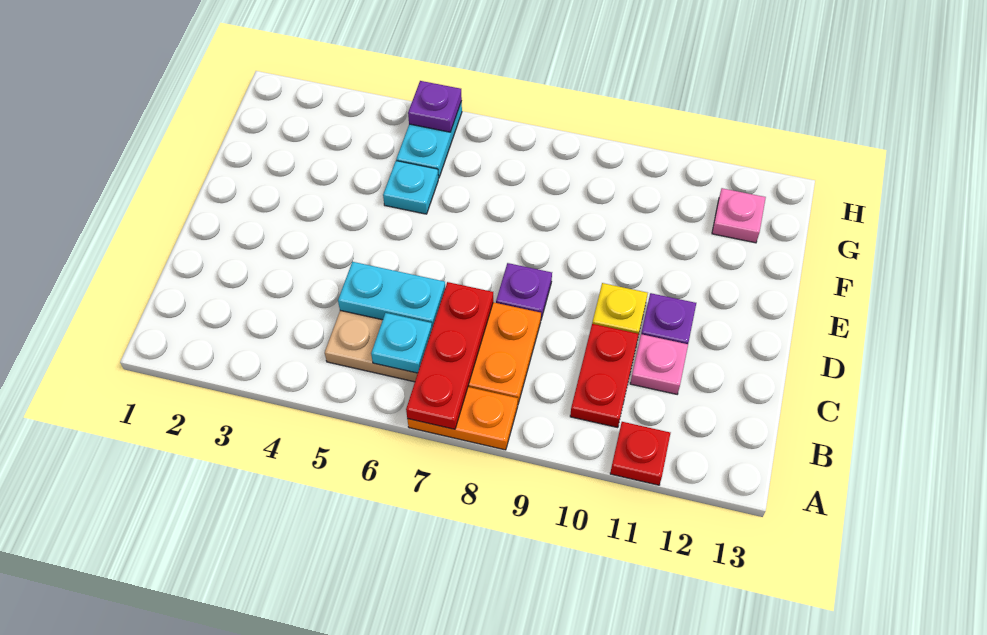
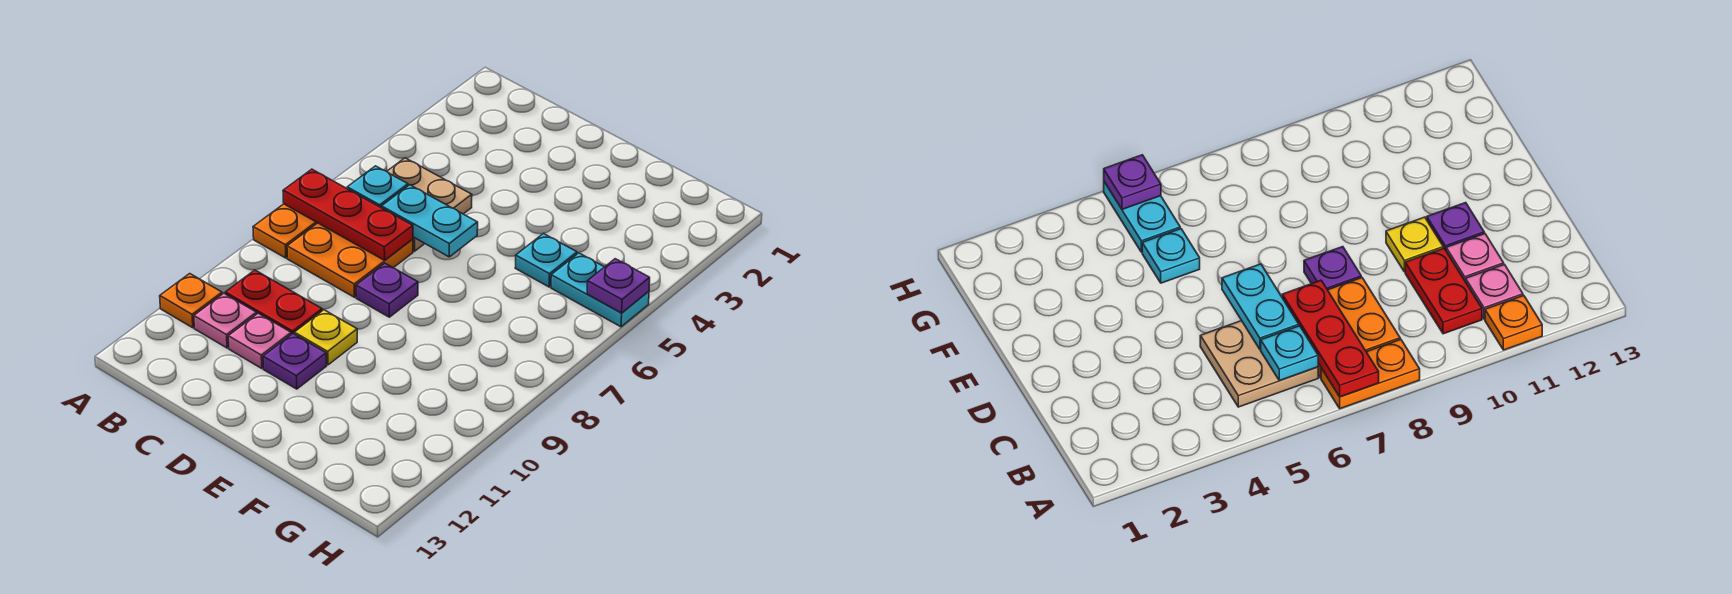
red 1x1 plate [610,422,670,485] -> orange 1x1 plate [160,274,222,328]
cyan 1x2 plate [338,262,445,328] -> cyan 1x2 plate turned to [381,185,478,257]
pink 1x1 plate [712,188,766,243] -> pink 1x1 plate moved to [194,293,257,348]

